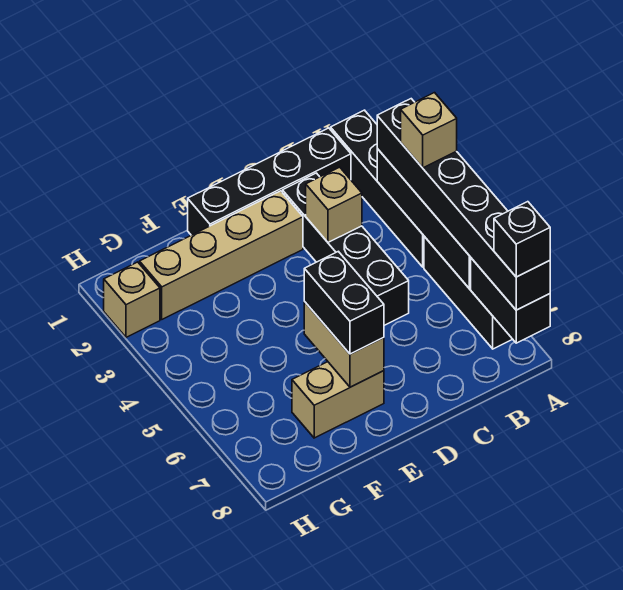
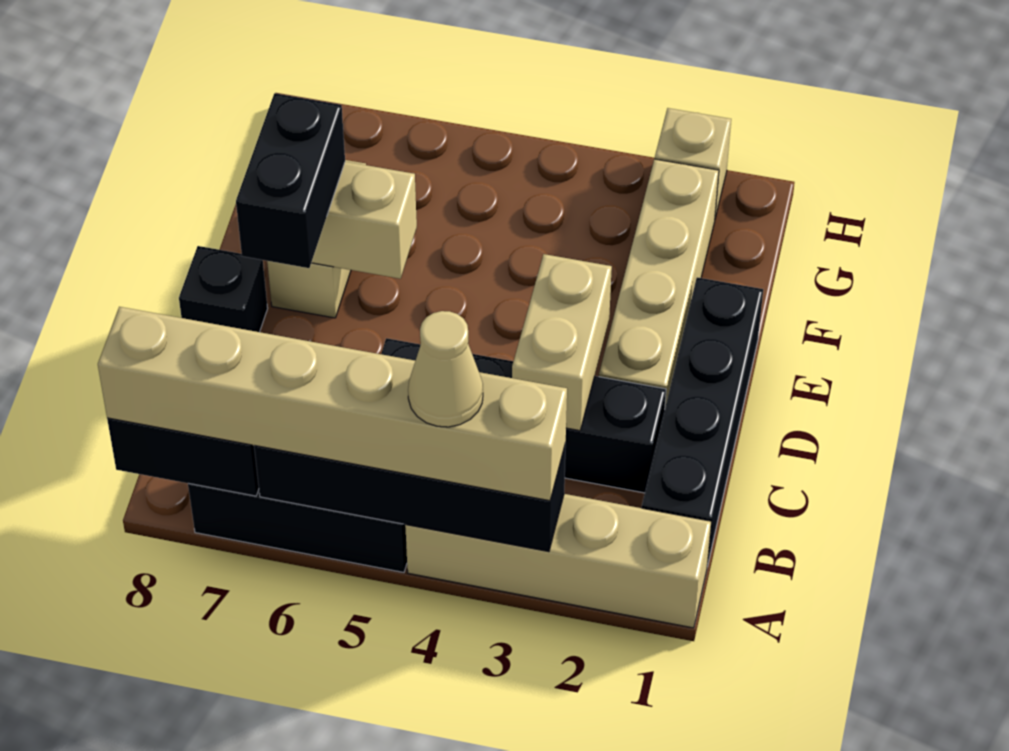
black 1x4 brick [331,110,424,267] -> tan 1x4 brick [405,494,711,628]
black 1x6 brick [377,99,550,310] -> tan 1x6 brick [98,307,567,501]
tan 1x1 brick [401,93,457,168] -> tan 1x1 cone [408,311,483,427]
black 1x1 brick [494,202,550,277] -> black 1x1 brick moved to [179,246,268,332]
tan 1x1 brick [306,167,362,242] -> tan 1x2 brick [512,254,612,431]
black 1x2 brick [304,251,384,354] -> black 1x2 brick turned to [236,93,345,268]

